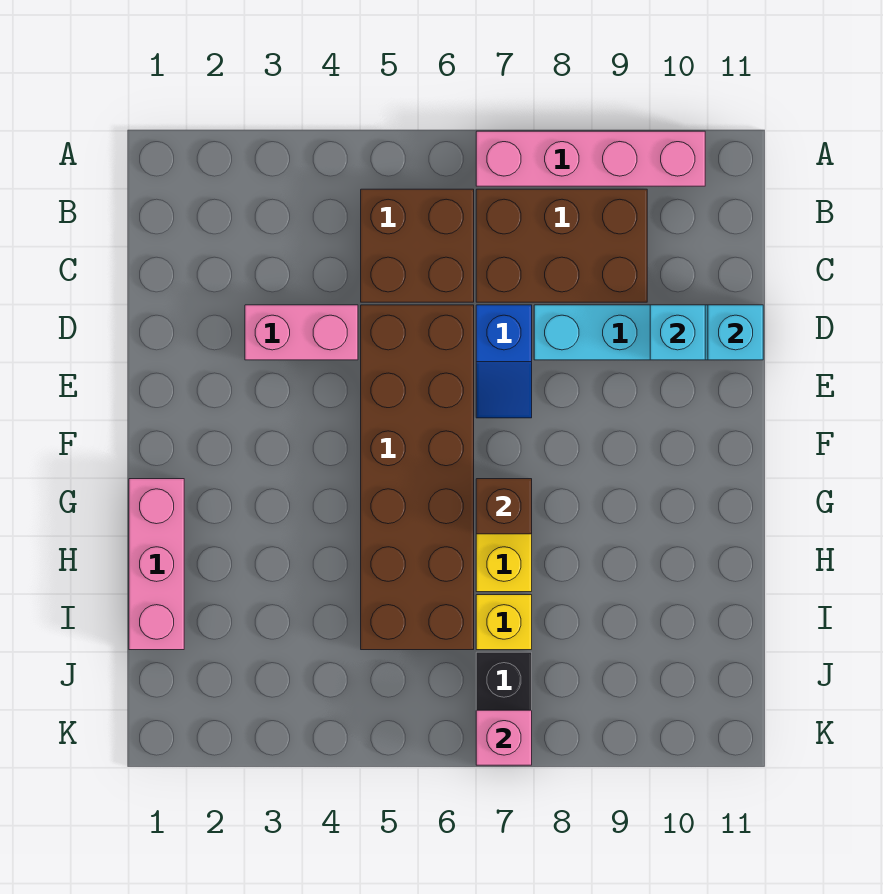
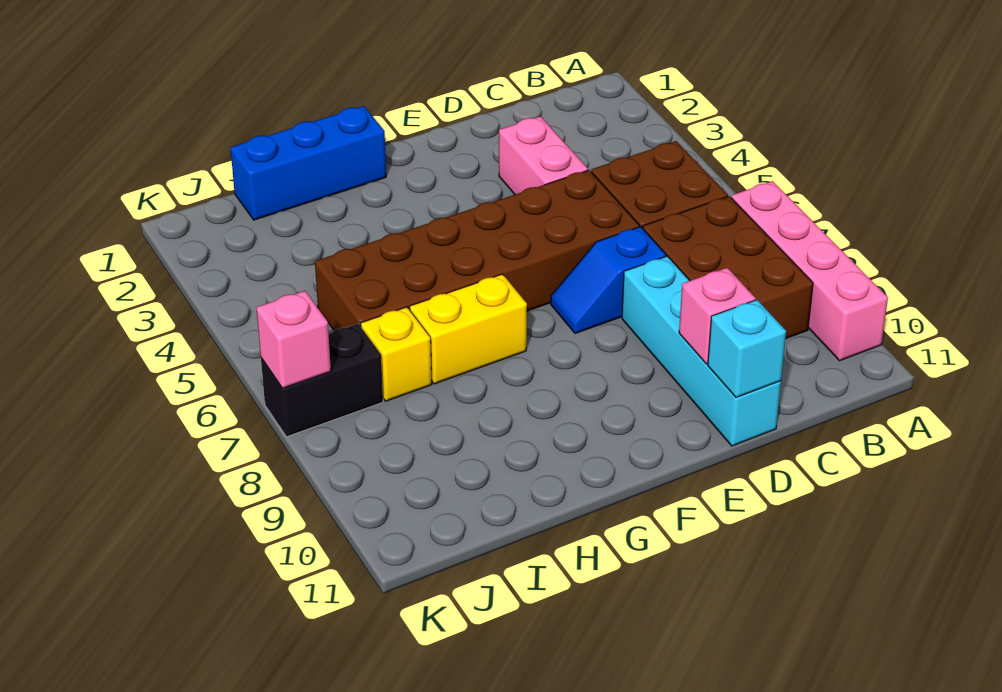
cyan 1x1 brick [650,305,705,360] -> pink 1x1 brick [679,268,756,364]
pink 1x3 brick [129,479,184,650] -> blue 1x3 brick [231,106,386,220]
brown 1x1 brick [476,479,532,534] -> none

